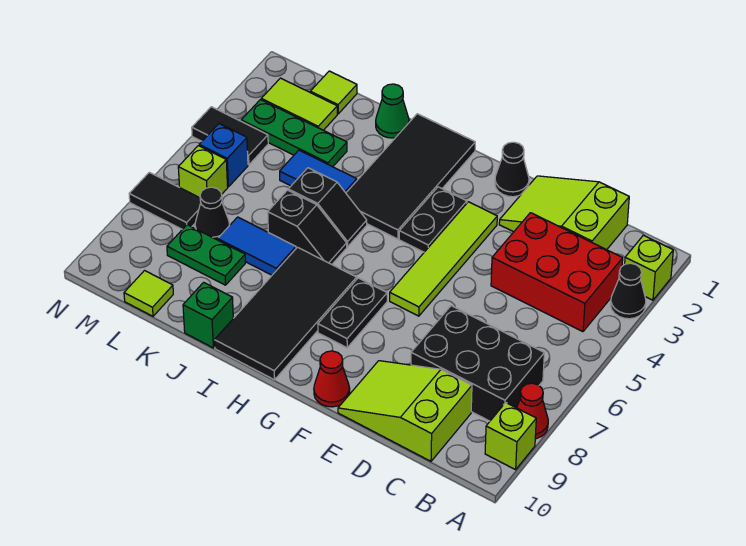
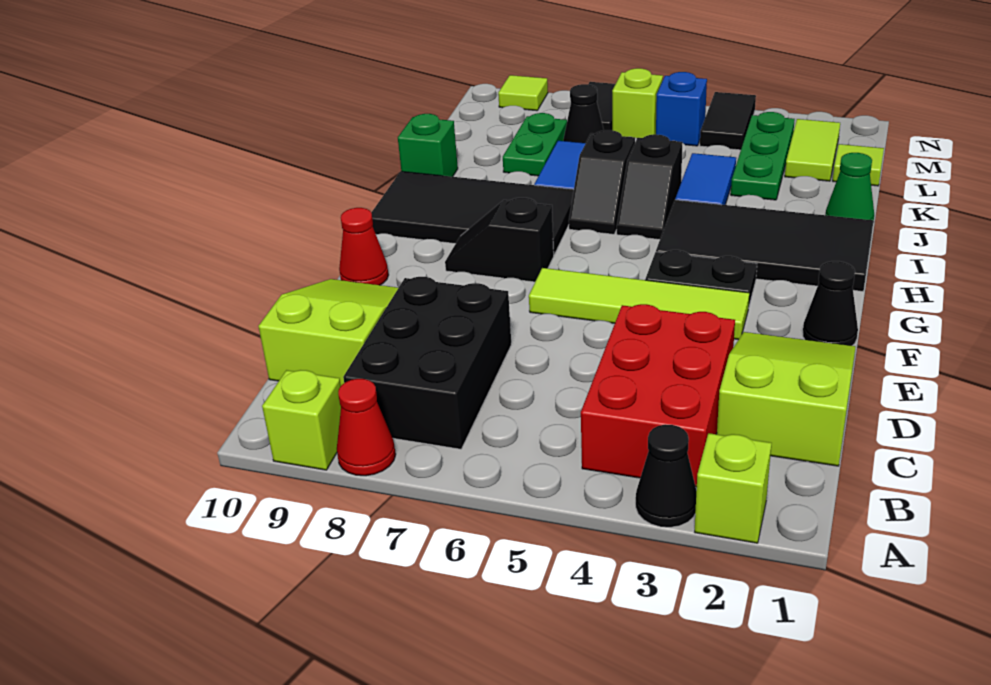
black 1x2 plate [318,278,387,348] -> black 1x2 slope [445,198,554,282]
lime 1x1 tile [124,271,173,316] -> lime 1x1 tile moved to [498,75,548,111]

